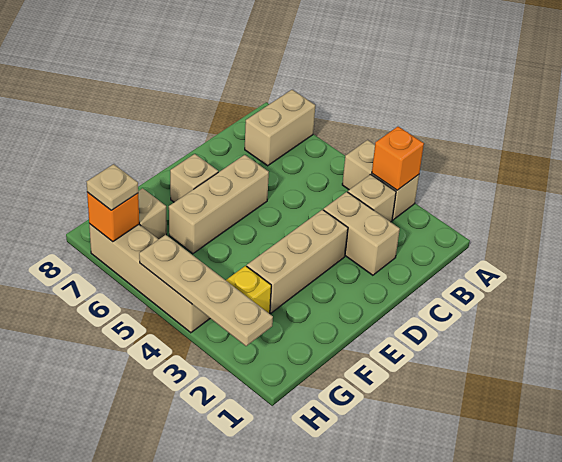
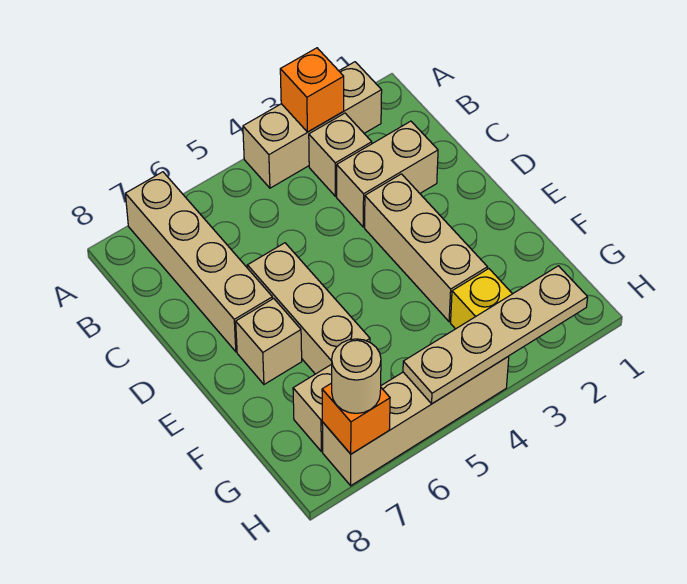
tan 1x2 brick [342,140,419,220] -> tan 1x3 brick [243,62,382,188]
tan 1x2 brick [245,90,315,166] -> tan 1x4 brick [125,172,273,352]
tan 1x1 plate [87,164,138,210] -> tan 1x1 round brick [332,339,381,413]

